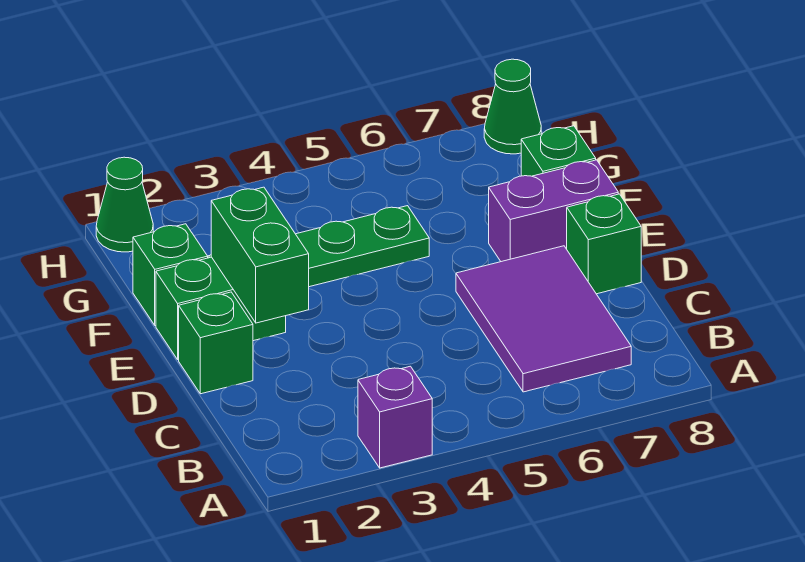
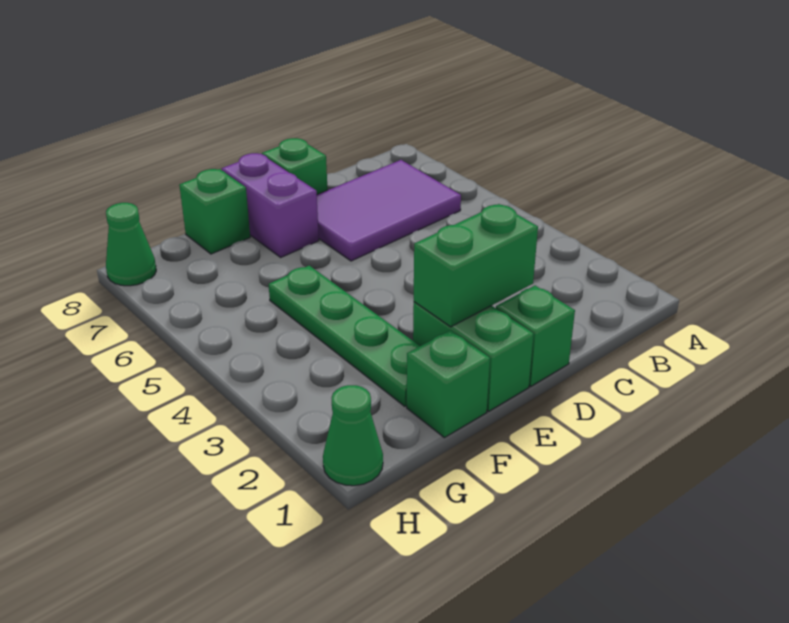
purple 1x1 brick [358,366,432,468] -> none

